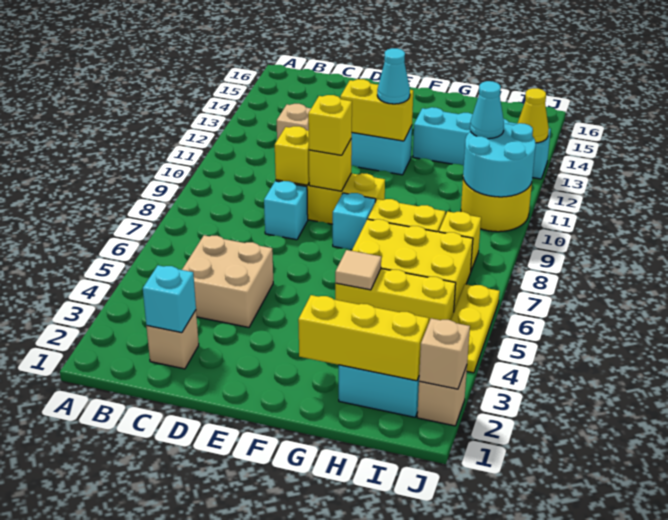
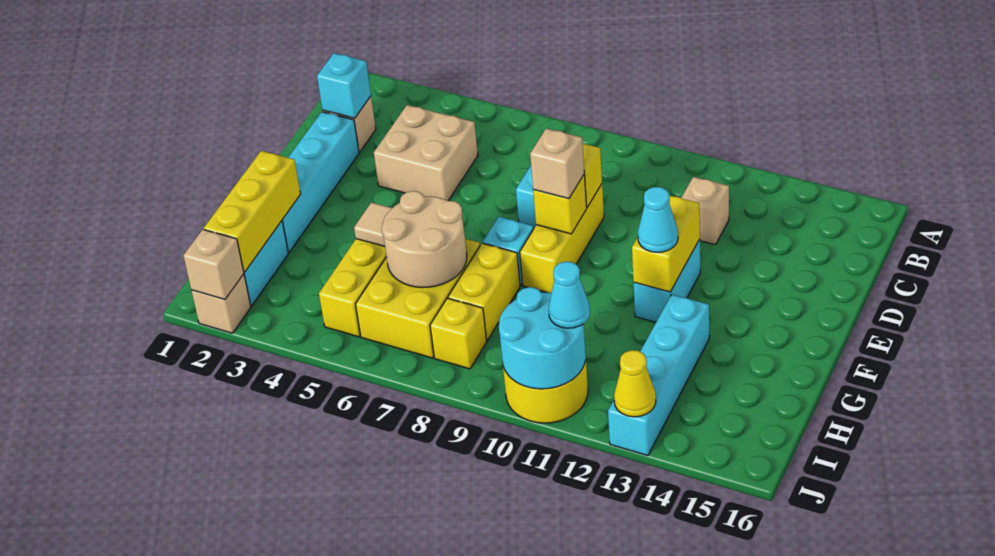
none -> cyan 1x4 brick [282,112,359,253]
yellow 1x1 brick [308,95,352,155] -> tan 1x1 brick [530,128,584,199]
none -> tan 2x2 round brick [382,191,467,288]
yellow 1x3 plate [451,284,500,373] -> none

